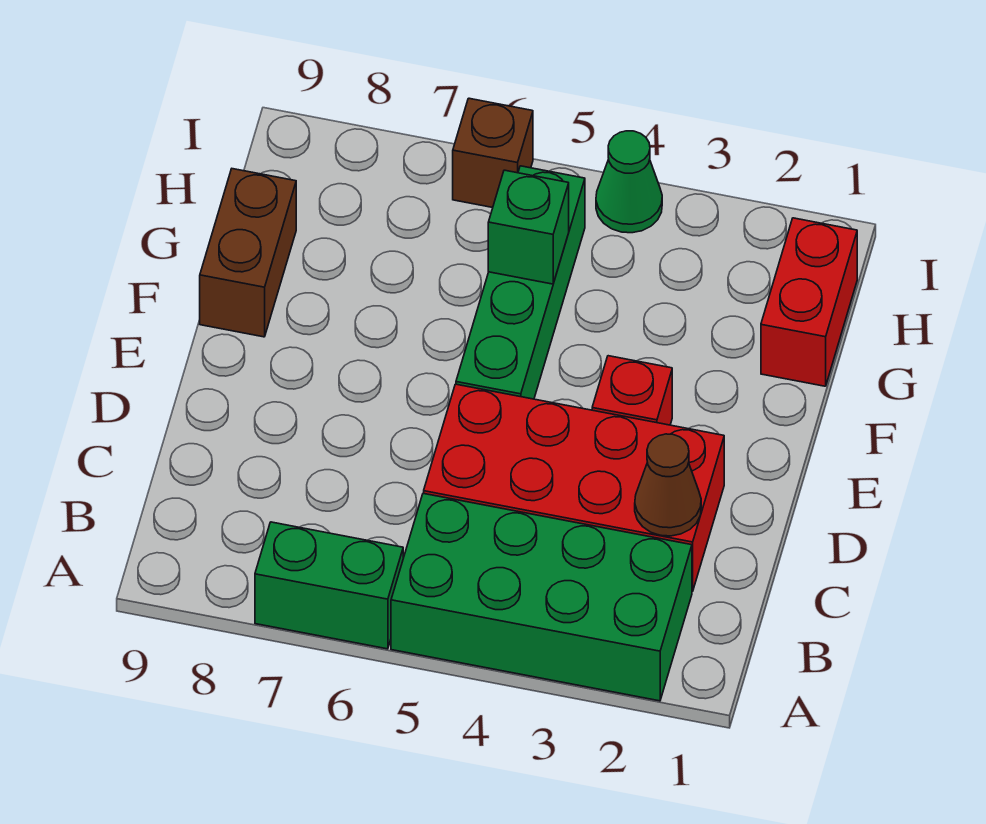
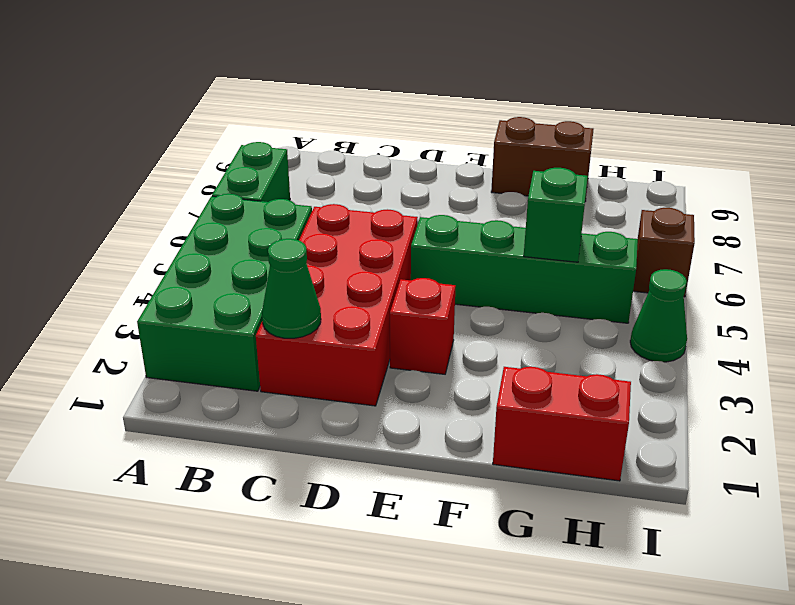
brown 1x1 cone [635,434,701,536] -> green 1x1 cone [262,239,321,338]

